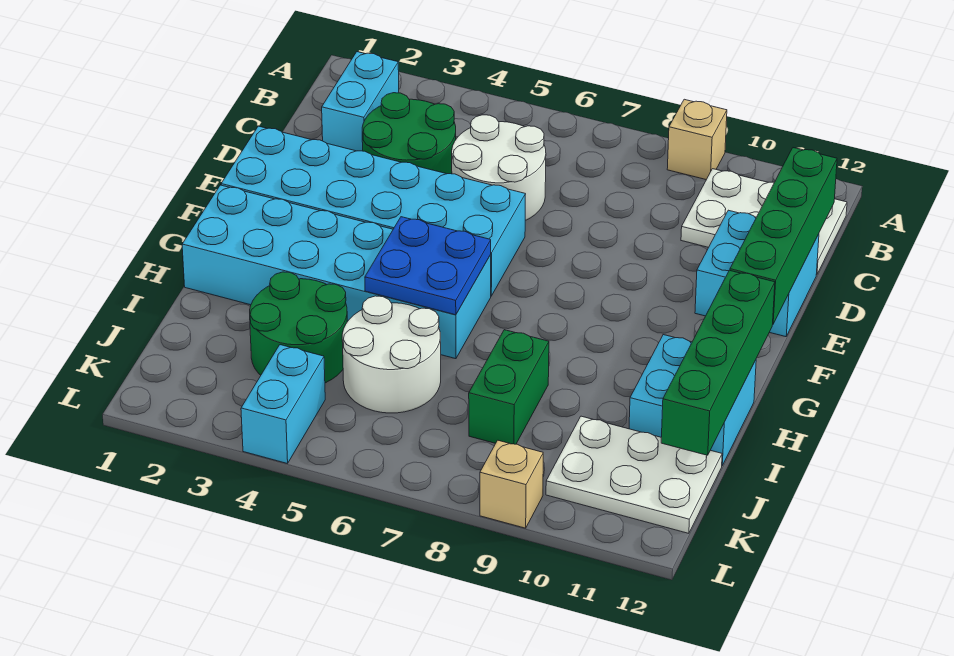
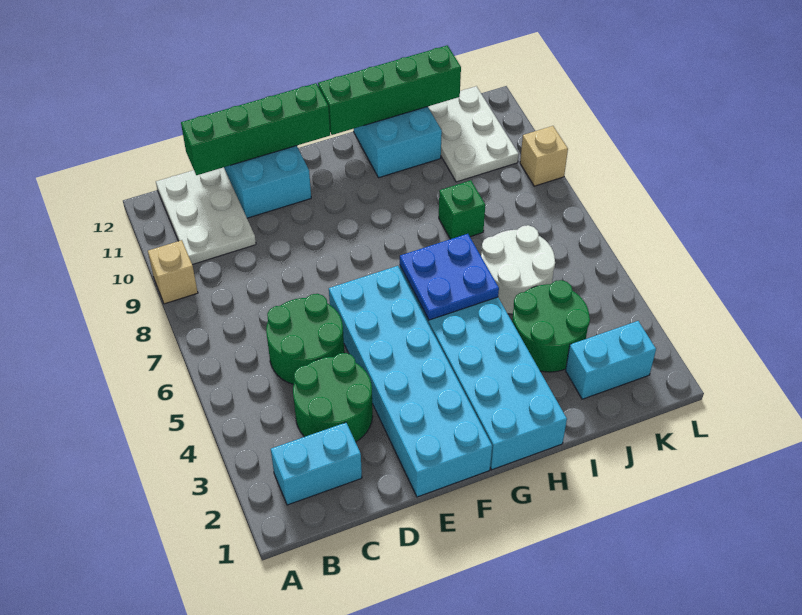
white 2x2 round brick [452,115,546,221] -> green 2x2 round brick [266,294,344,384]
green 1x2 brick [469,330,549,444] -> green 1x1 brick [439,180,485,239]
cyan 1x2 brick [241,345,325,464] -> cyan 1x2 brick moved to [566,321,656,399]

